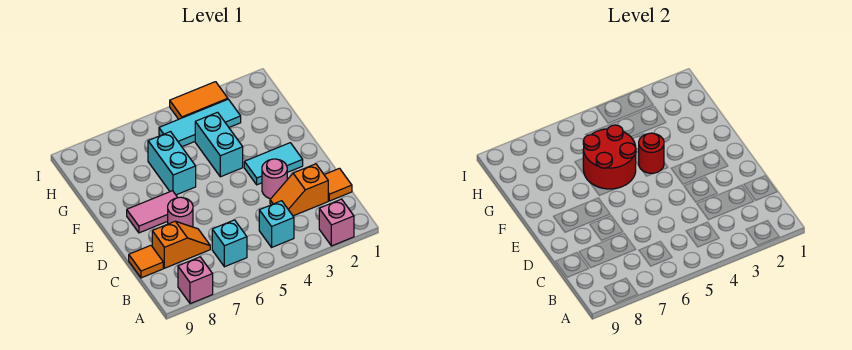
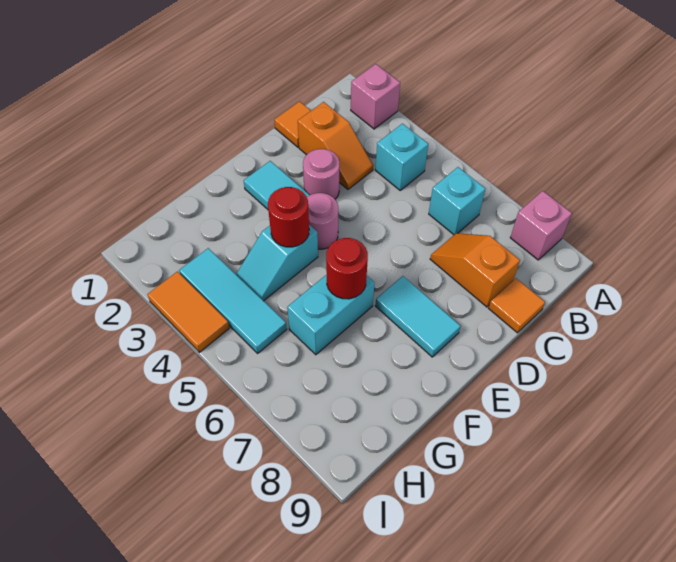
pink 1x1 round brick [168,197,193,227] -> pink 1x1 round brick moved to [307,193,338,249]
pink 1x2 tile [127,191,178,233] -> cyan 1x2 tile [375,276,460,357]
cyan 1x2 brick [195,112,243,177] -> cyan 1x2 slope [236,225,318,301]
red 2x2 round brick [583,125,636,189] -> red 1x1 round brick [326,238,368,299]

